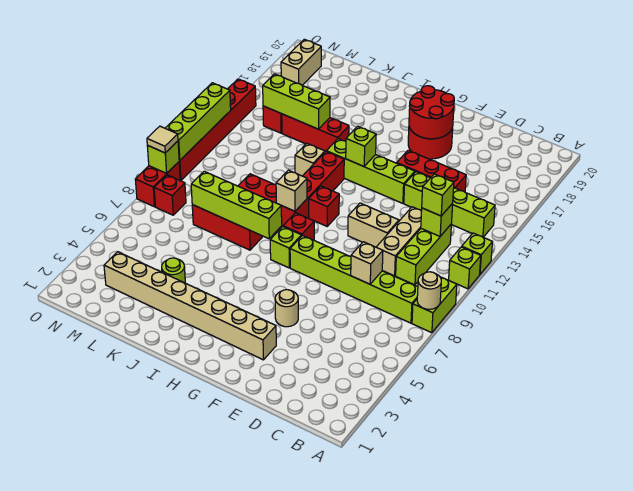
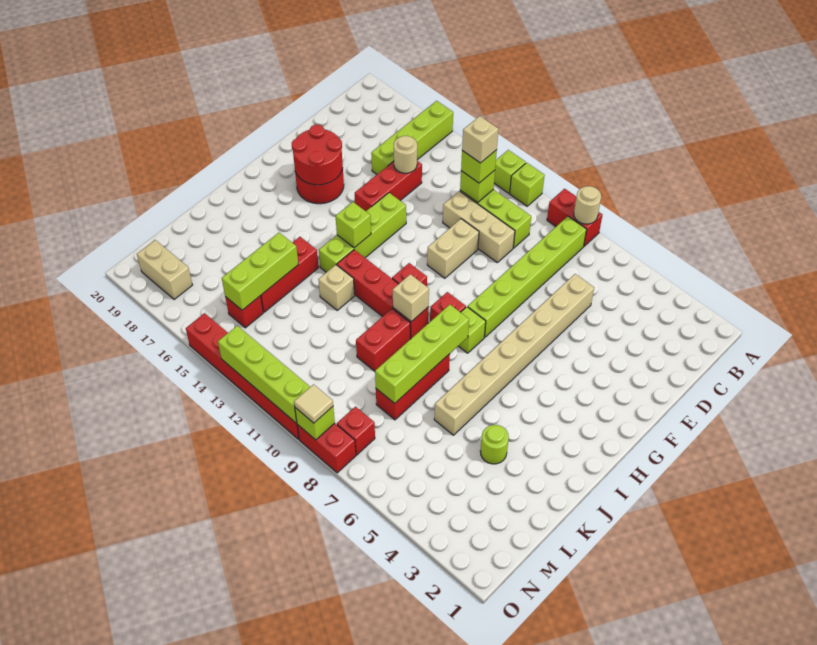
lime 1x2 brick [412,277,457,333] -> red 1x2 brick [547,189,602,246]
lime 1x4 brick [404,172,495,237] -> lime 1x4 brick moved to [371,101,453,174]
tan 1x1 brick [351,242,383,284] -> tan 1x1 brick moved to [462,116,498,163]
tan 1x8 brick [104,252,276,360] -> tan 1x8 brick moved to [434,274,594,435]
tan 1x1 round brick [275,290,298,327] -> tan 1x1 round brick moved to [394,136,417,173]

